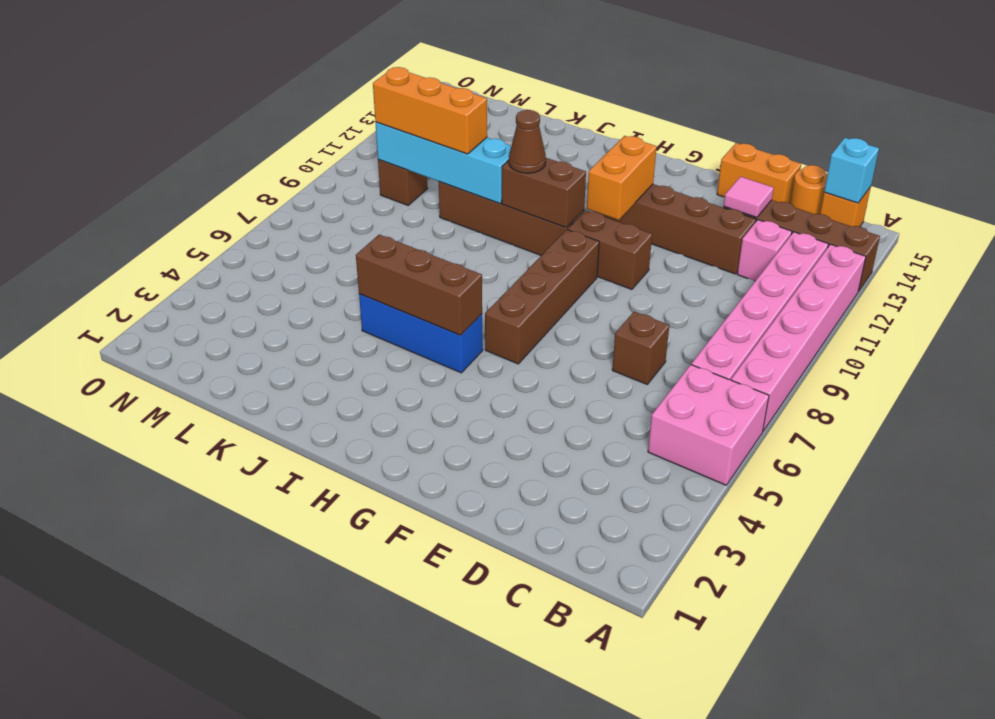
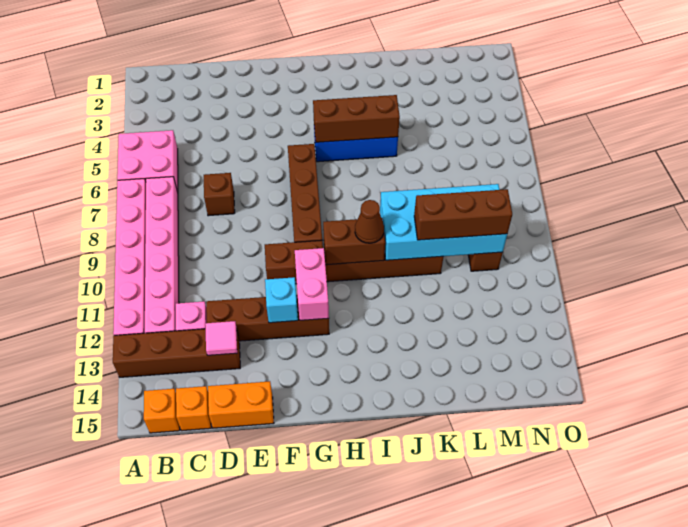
cyan 1x1 brick [824,138,879,203] -> cyan 1x1 brick moved to [265,277,298,323]
orange 1x1 round brick [790,165,828,214] -> orange 1x1 brick [176,386,211,431]
orange 1x2 brick [587,136,657,220] -> pink 1x2 brick [295,248,329,320]
cyan 1x4 brick [375,122,511,204] -> cyan 2x4 brick [380,184,507,260]
orange 1x3 brick [373,67,487,154] -> brown 1x3 brick [414,189,512,240]

